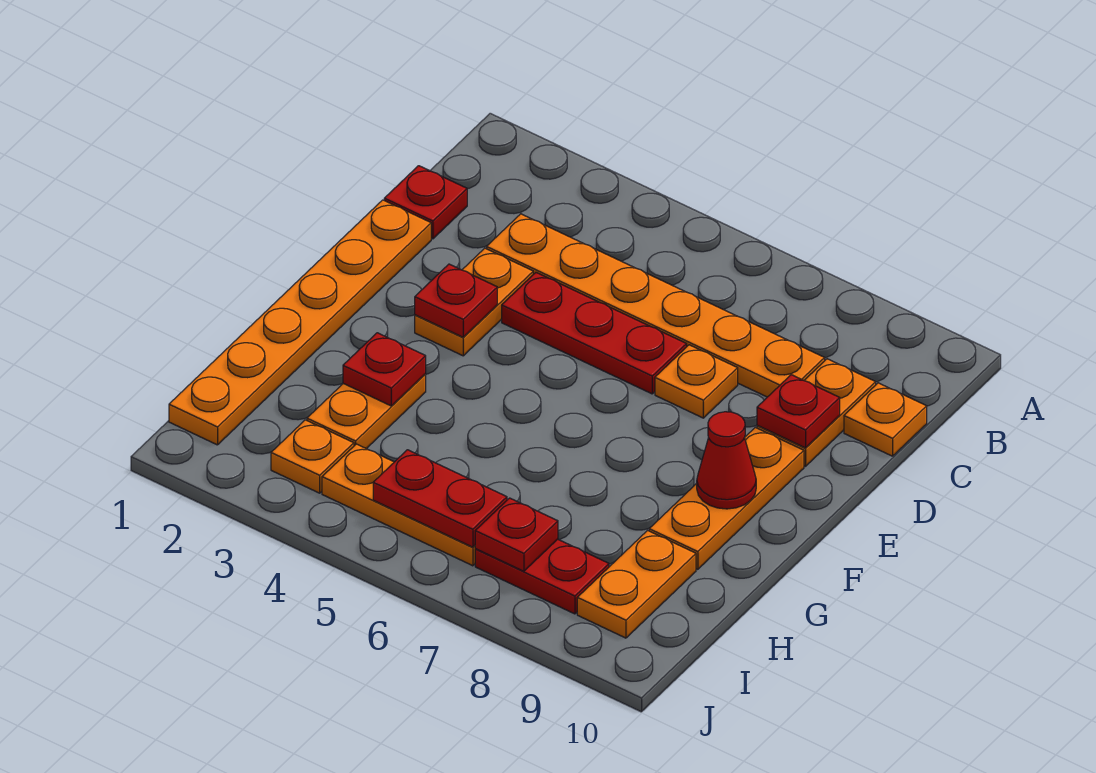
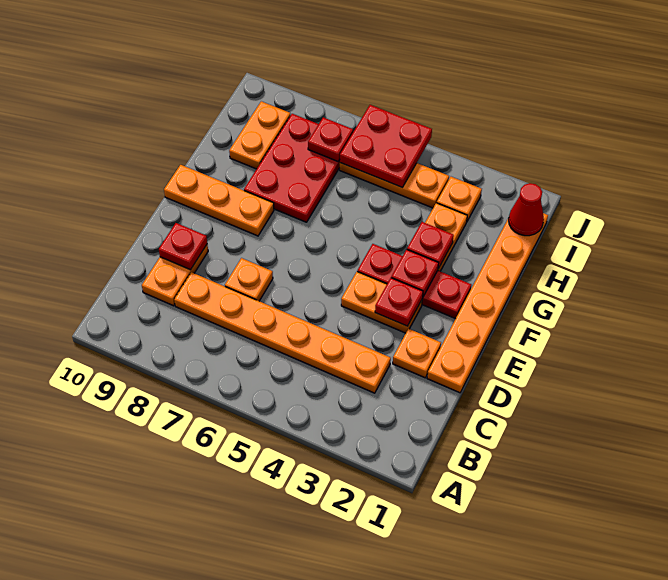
red 1x1 plate [384,166,467,239] -> red 1x1 plate moved to [391,250,439,296]
orange 1x1 plate [844,383,927,456] -> orange 1x1 plate moved to [393,329,441,378]
orange 1x2 plate [415,248,533,356] -> orange 1x2 plate turned to [341,272,422,333]
red 1x3 plate [502,273,687,394] -> red 1x3 plate moved to [357,244,471,319]
orange 1x3 plate [649,427,804,569] -> orange 1x3 plate turned to [164,165,274,236]
red 1x1 cone [697,412,756,509] -> red 1x1 cone moved to [509,183,544,236]
red 1x2 plate [373,450,507,547] -> red 2x2 plate [340,105,432,187]
red 1x2 plate [475,539,609,614] -> red 2x3 plate [244,114,340,222]

